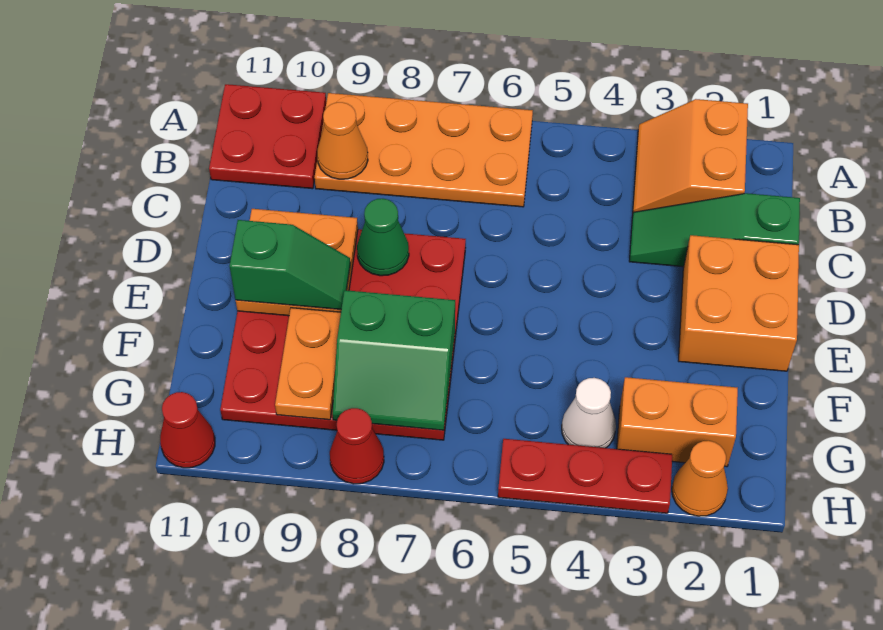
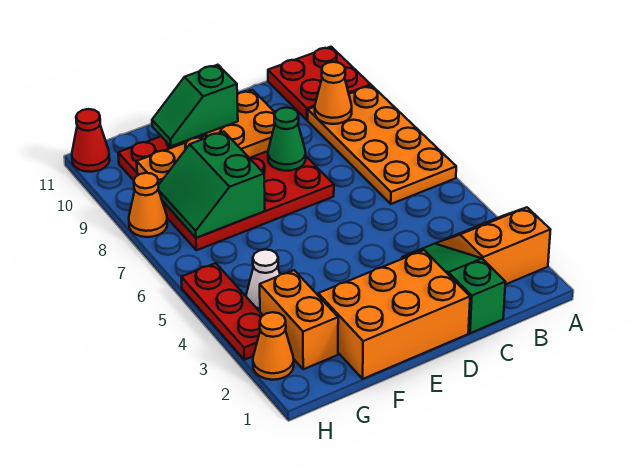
orange 2x2 brick [679,235,799,371] -> orange 2x3 brick [318,250,470,379]
green 1x2 slope [230,220,350,309] -> green 1x2 slope turned to [152,65,238,146]
red 1x1 cone [330,408,384,484] -> orange 1x1 cone [129,173,167,237]

